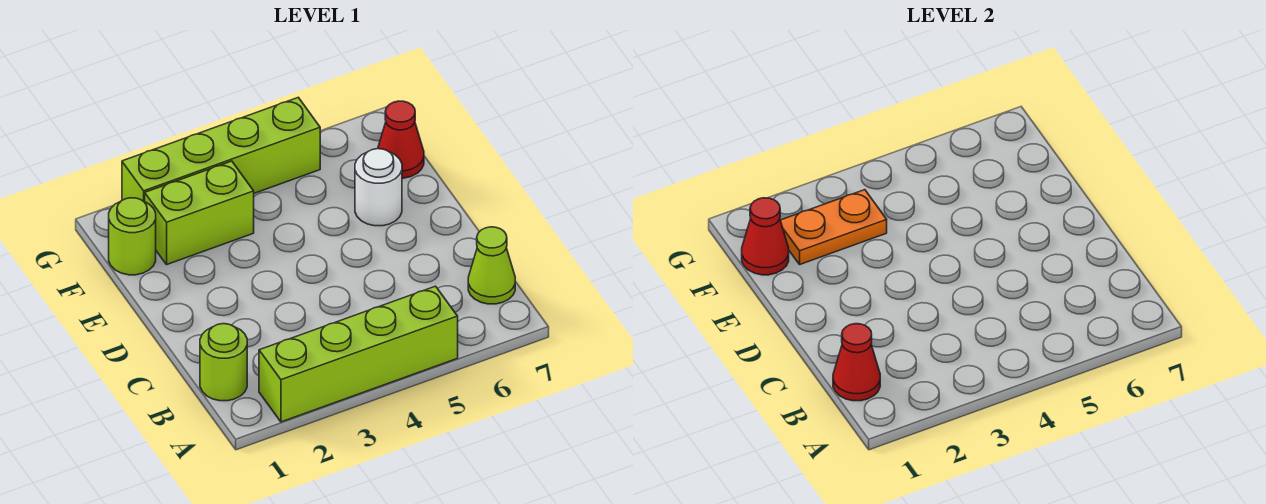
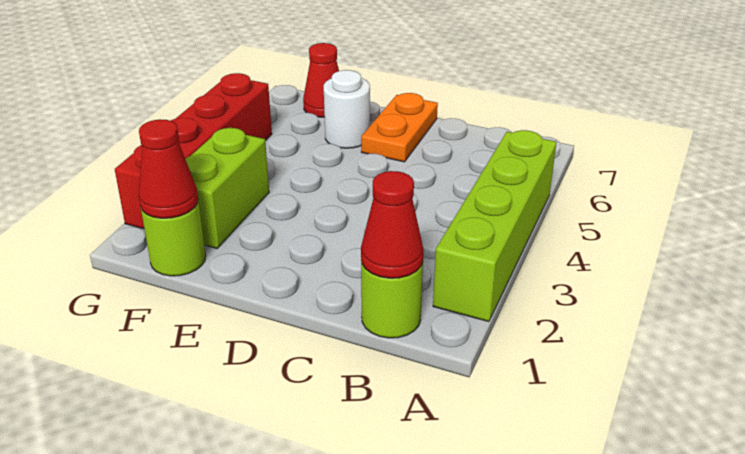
lime 1x1 cone [468,227,515,304] -> none
orange 1x2 plate [780,190,887,264] -> orange 1x2 plate moved to [361,93,438,162]
lime 1x4 brick [122,97,320,201] -> red 1x4 brick [115,73,272,229]

